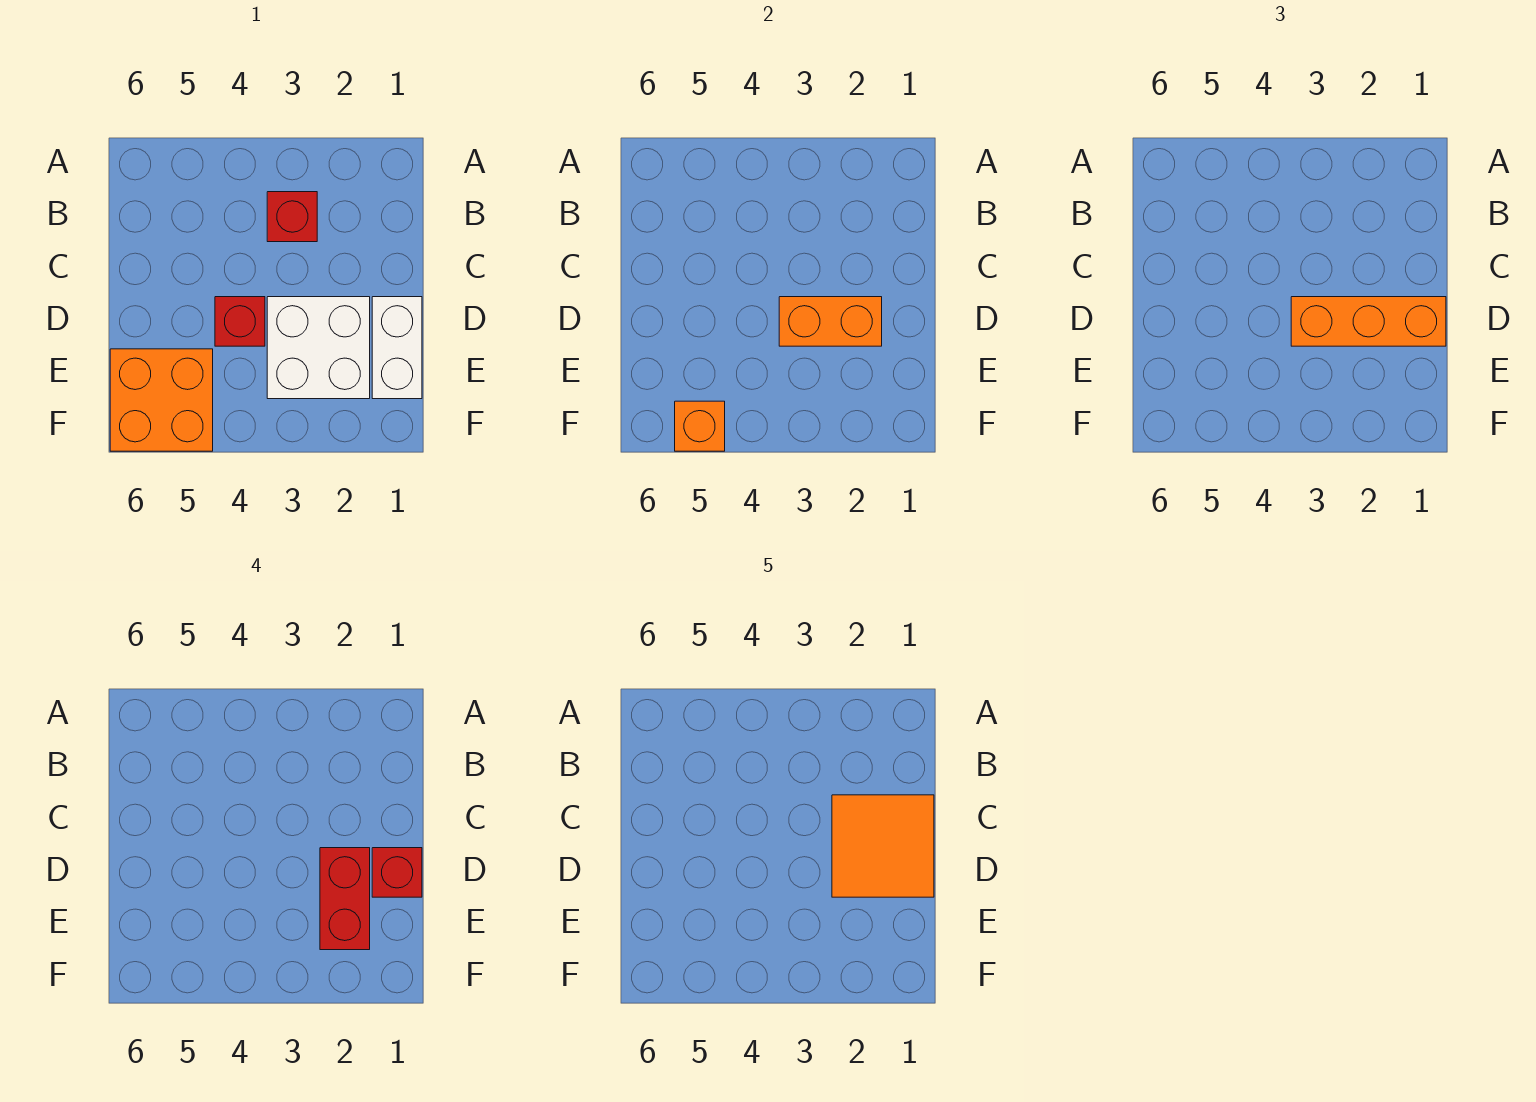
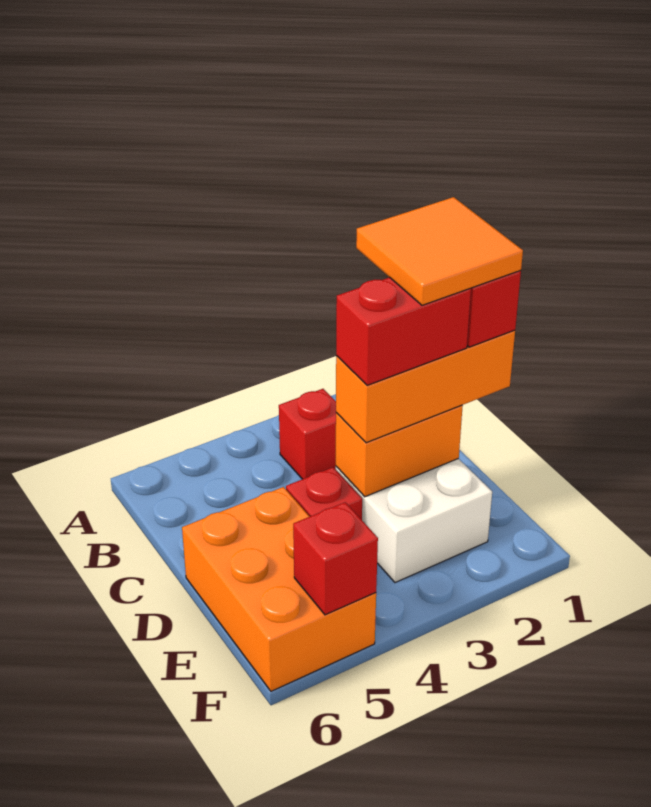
white 1x2 brick [372,297,422,399] -> none
red 1x2 brick [320,848,370,950] -> red 1x2 brick turned to [336,277,471,385]
orange 2x2 brick [110,349,213,451] -> orange 2x3 brick [182,487,376,691]
orange 1x1 brick [675,401,725,451] -> red 1x1 brick [293,502,378,615]

